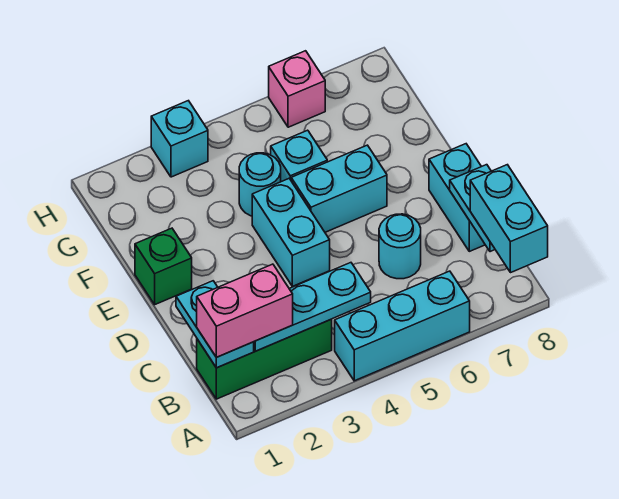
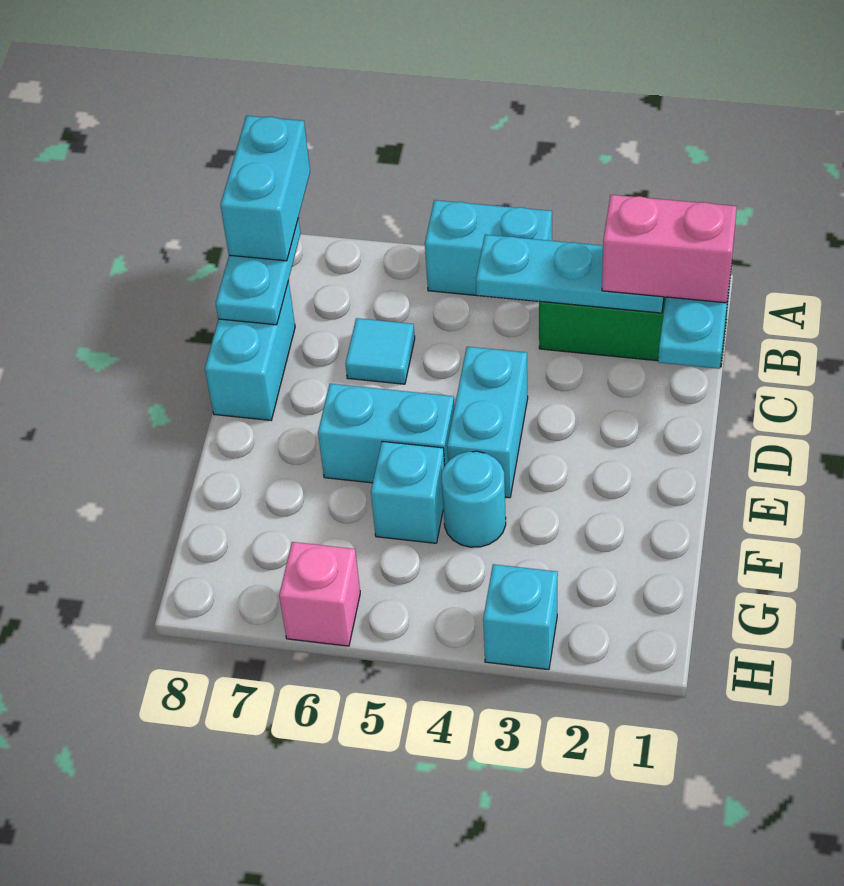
cyan 1x3 brick [335,271,470,381] -> cyan 1x2 brick [425,200,552,301]
cyan 1x1 round brick [379,214,421,279] -> cyan 1x1 tile [345,318,415,384]
green 1x1 brick [135,228,192,304] -> none

